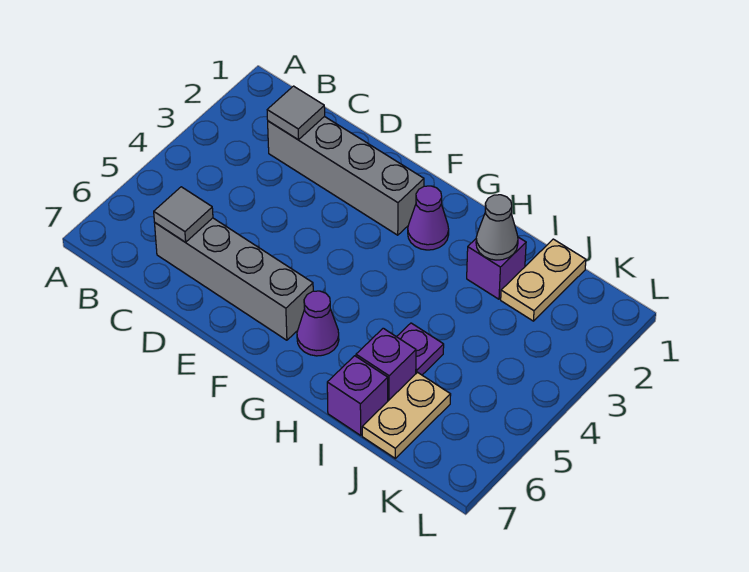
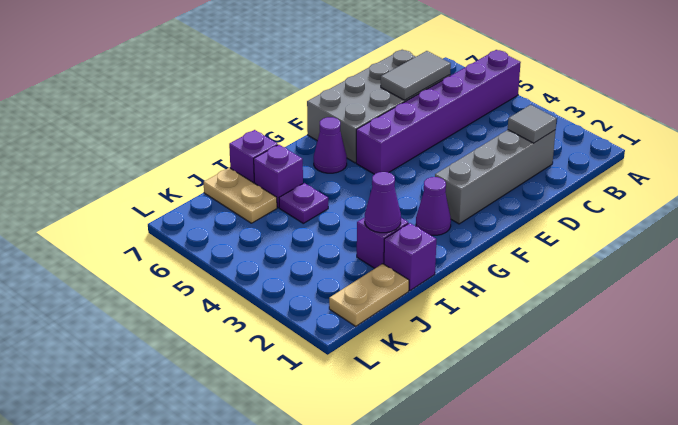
none -> purple 1x6 brick [356,50,521,174]
grey 1x4 brick [155,218,313,340] -> grey 2x4 brick [307,50,450,163]
grey 1x1 tile [154,187,213,242] -> grey 1x2 tile [381,51,451,100]
none -> purple 1x1 brick [384,223,436,291]
grey 1x1 cone [476,195,518,260] -> purple 1x1 cone [365,172,401,233]
tan 1x2 plate [501,239,586,321] -> tan 1x2 plate turned to [329,264,409,326]

